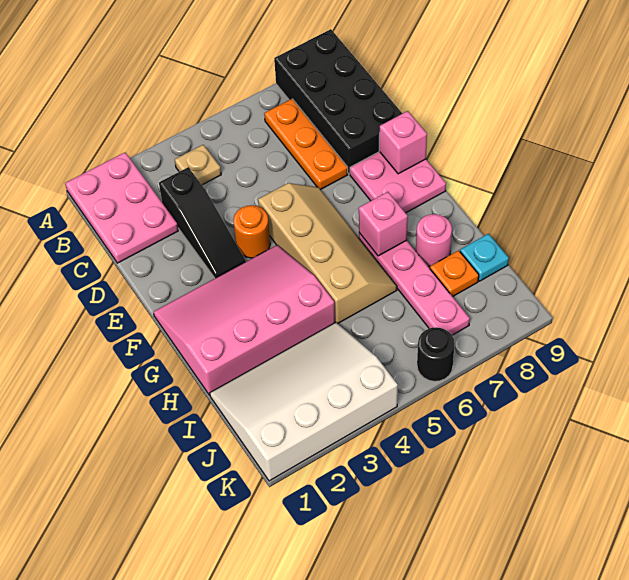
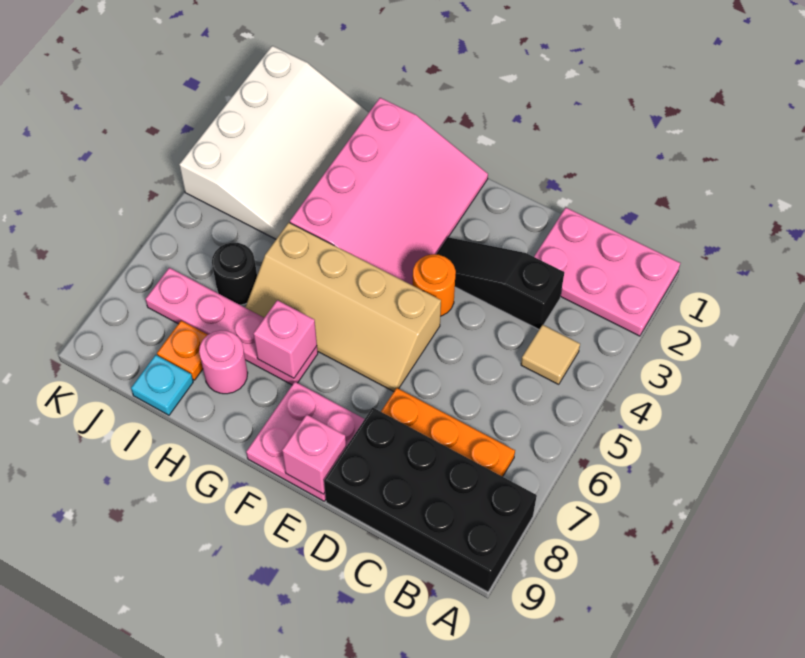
tan 1x1 plate [175,145,221,185] -> tan 1x1 tile [521,325,580,384]
black 1x1 round brick [417,327,455,381] -> black 1x1 round brick moved to [212,243,257,305]

